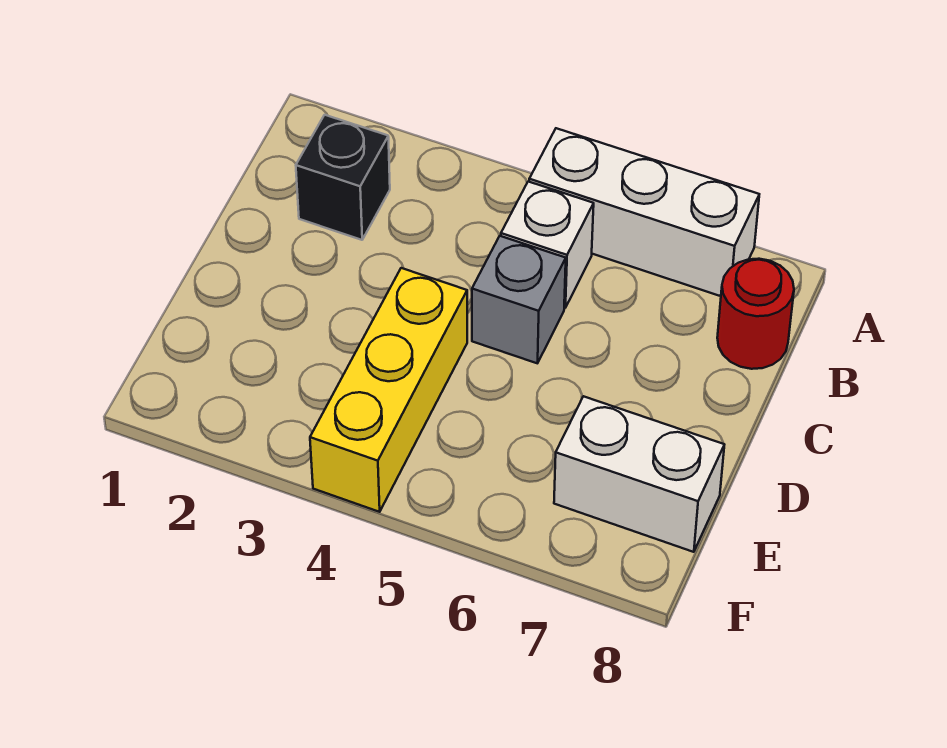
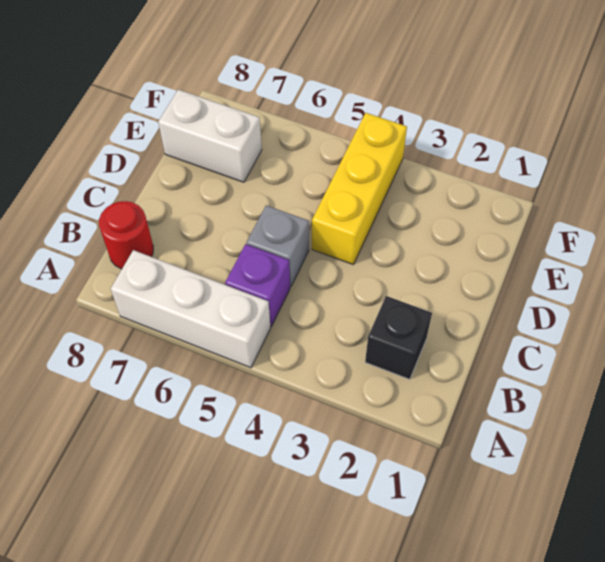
white 1x1 brick [501,182,594,308] -> purple 1x1 brick [225,244,290,326]

